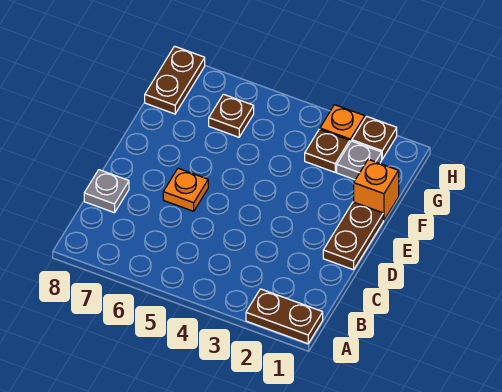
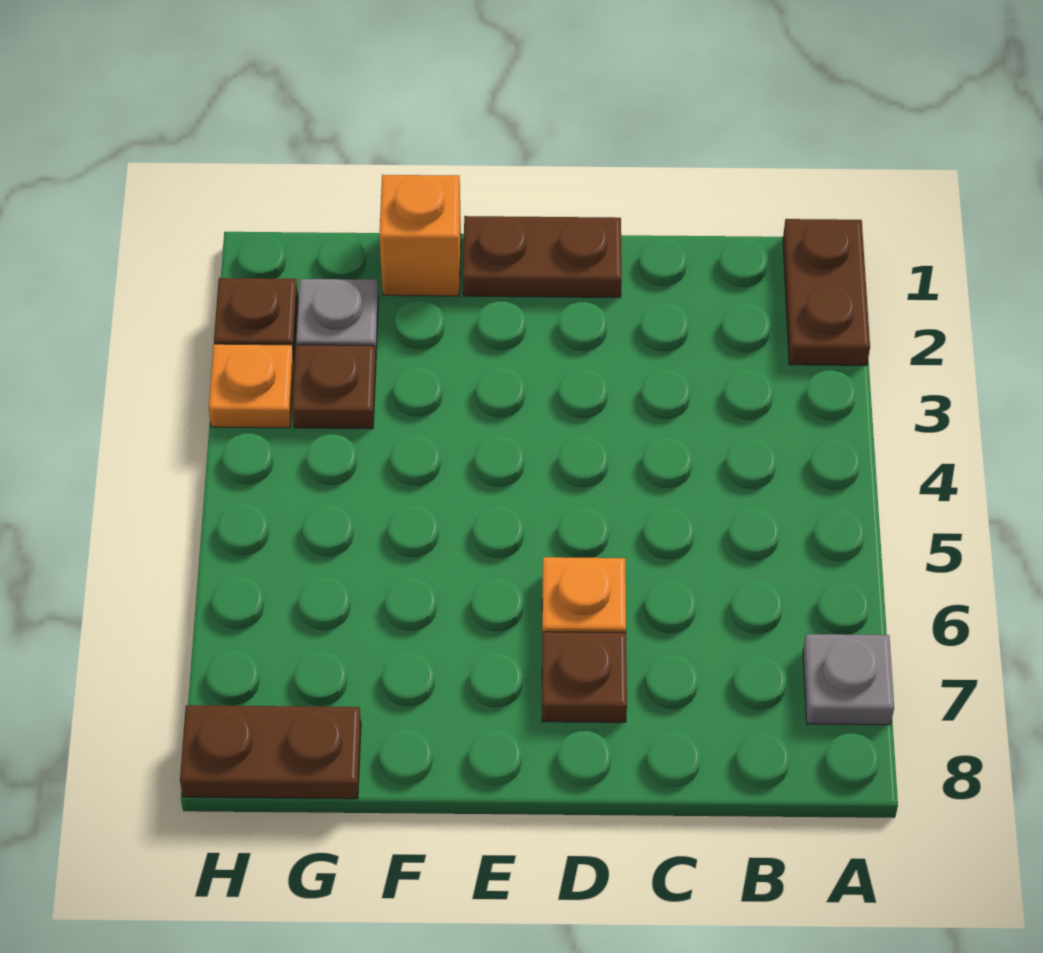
grey 1x1 plate [84,170,129,213] -> grey 1x1 plate moved to [803,634,894,725]
brown 1x1 plate [209,94,254,137] -> brown 1x1 plate moved to [542,632,627,722]

